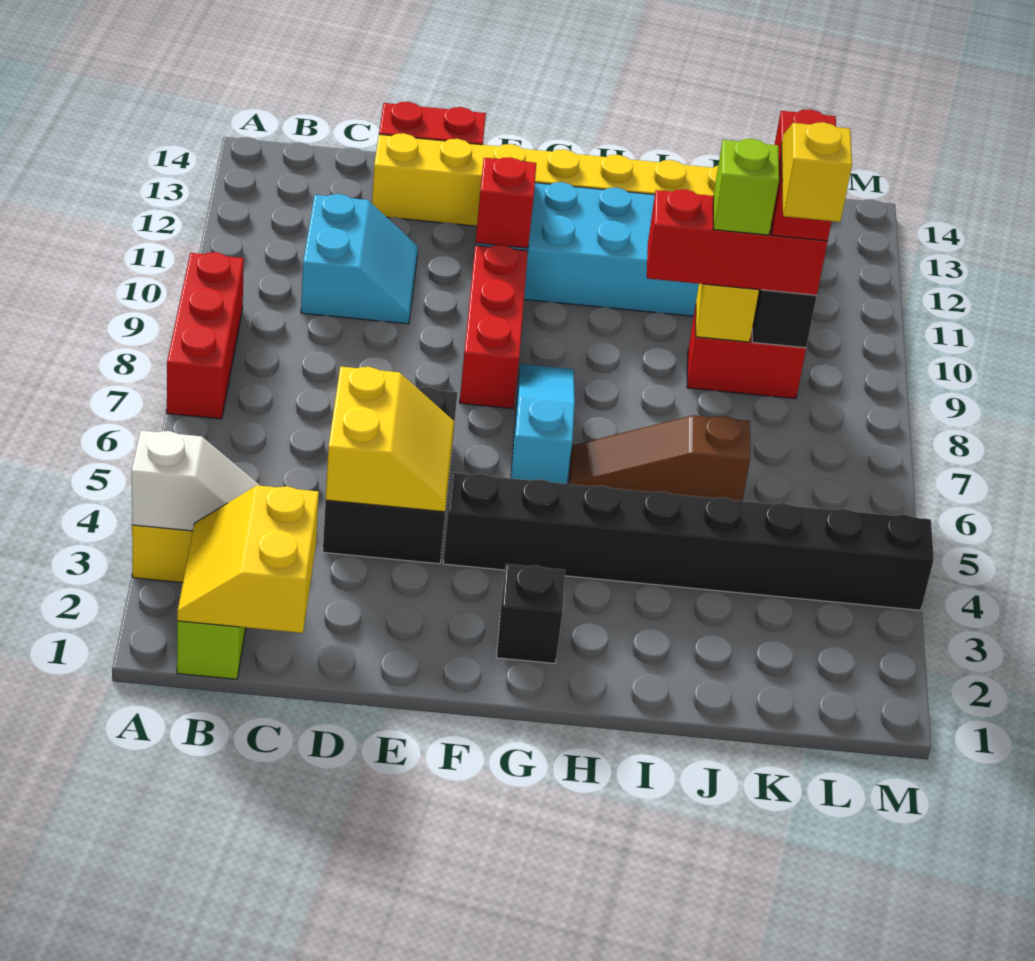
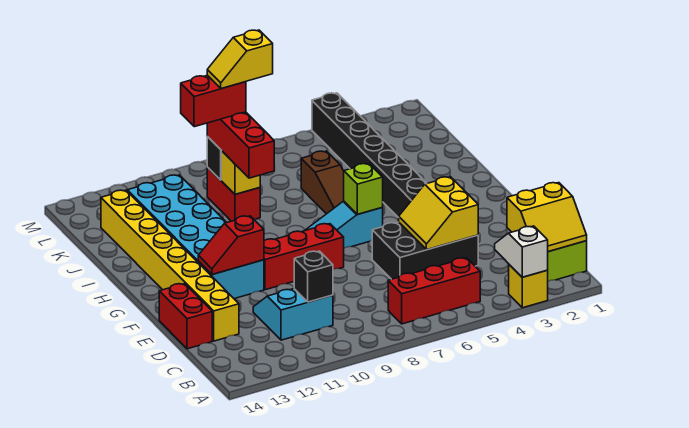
red 1x3 brick [167,252,244,419] -> red 1x3 brick moved to [388,258,480,324]
yellow 2x2 slope [326,367,454,512] -> yellow 2x2 slope turned to [399,177,478,250]
black 1x1 brick [497,564,565,663] -> black 1x1 brick moved to [294,251,333,302]
lime 1x1 brick [713,139,779,235] -> lime 1x1 brick moved to [344,164,383,214]

